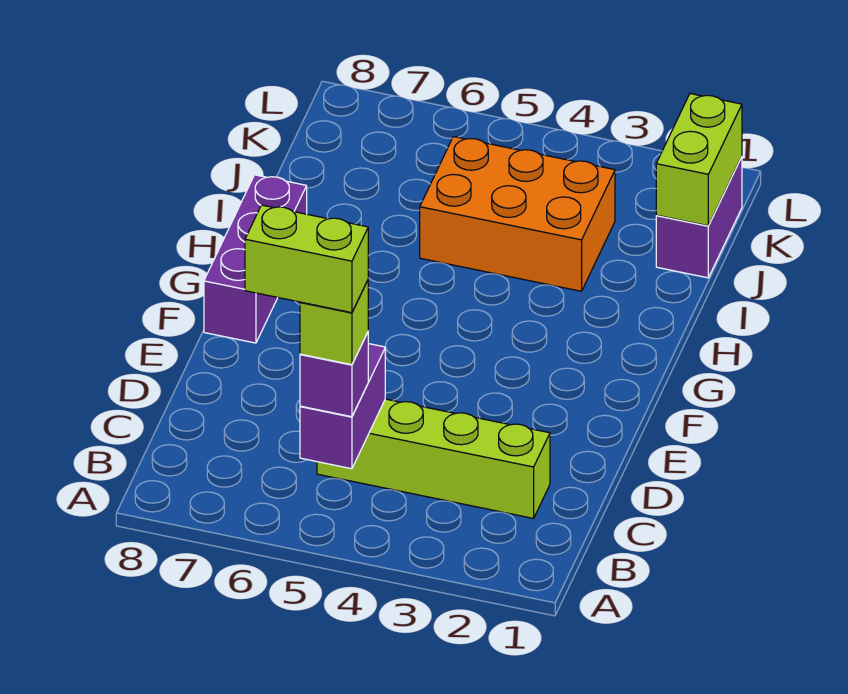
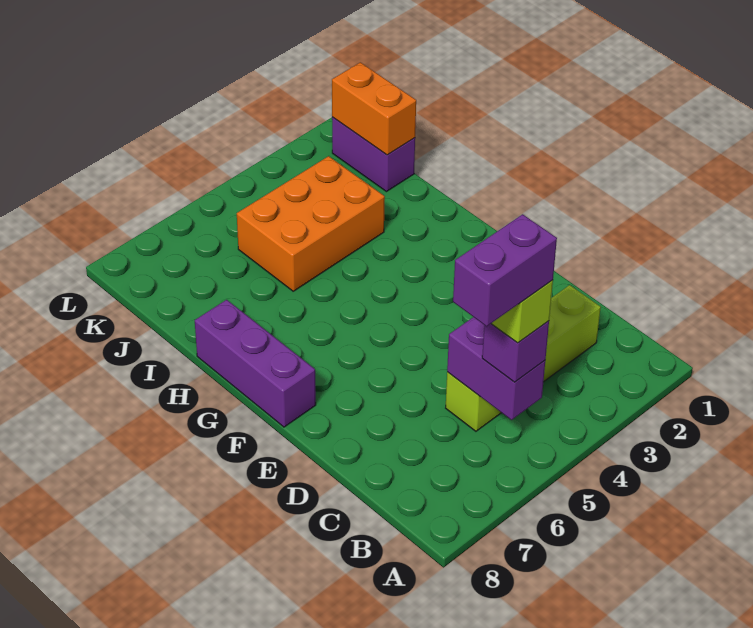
lime 1x2 brick [245,205,368,313] -> purple 1x2 brick [453,214,557,326]
lime 1x2 brick [656,94,742,226] -> orange 1x2 brick [332,62,416,155]

